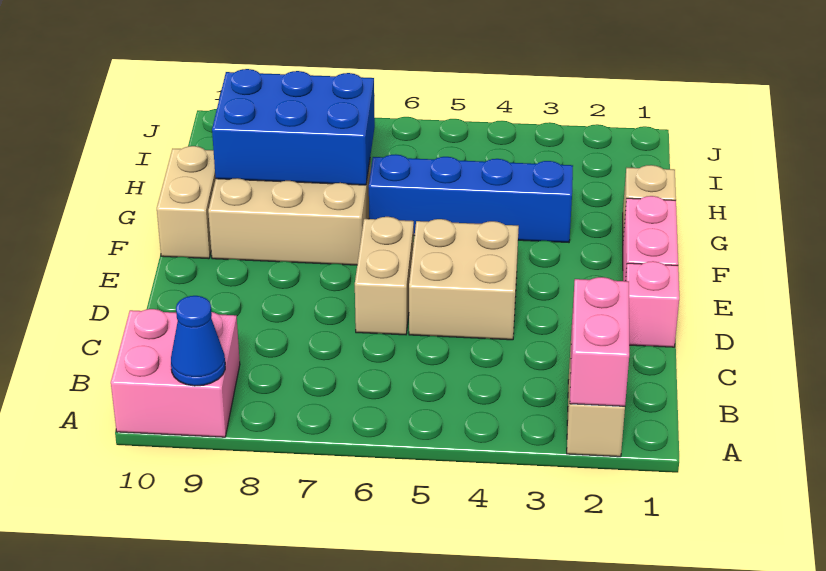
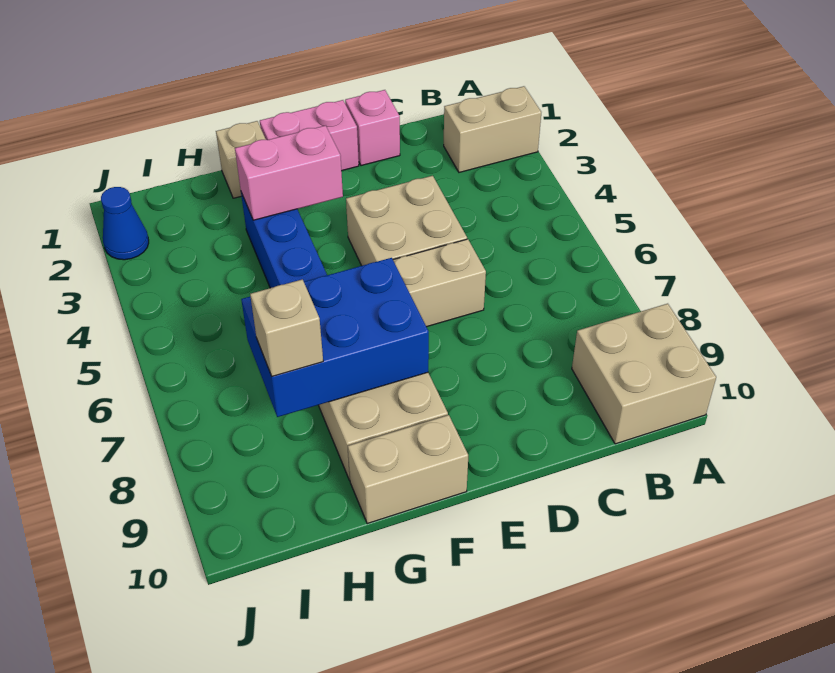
pink 1x2 brick [570,277,629,406] -> pink 1x2 brick moved to [235,126,343,220]
pink 2x2 brick [111,309,240,437] -> tan 2x2 brick [572,304,716,444]
blue 1x1 cone [171,296,225,386] -> blue 1x1 cone moved to [101,187,149,260]
blue 2x3 brick [212,69,375,185] -> blue 2x3 brick turned to [241,258,429,417]
none -> tan 1x1 brick [250,279,323,376]

